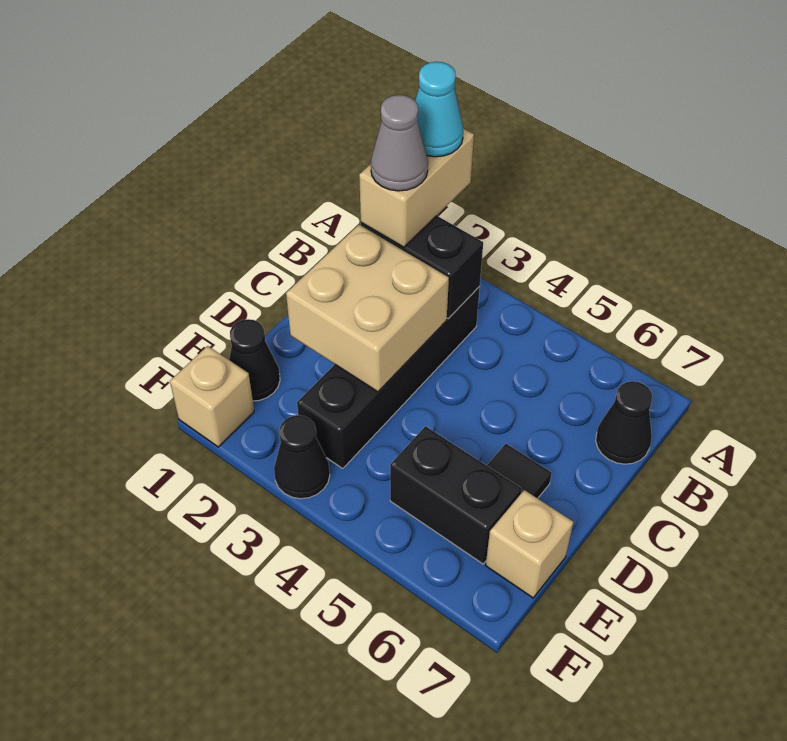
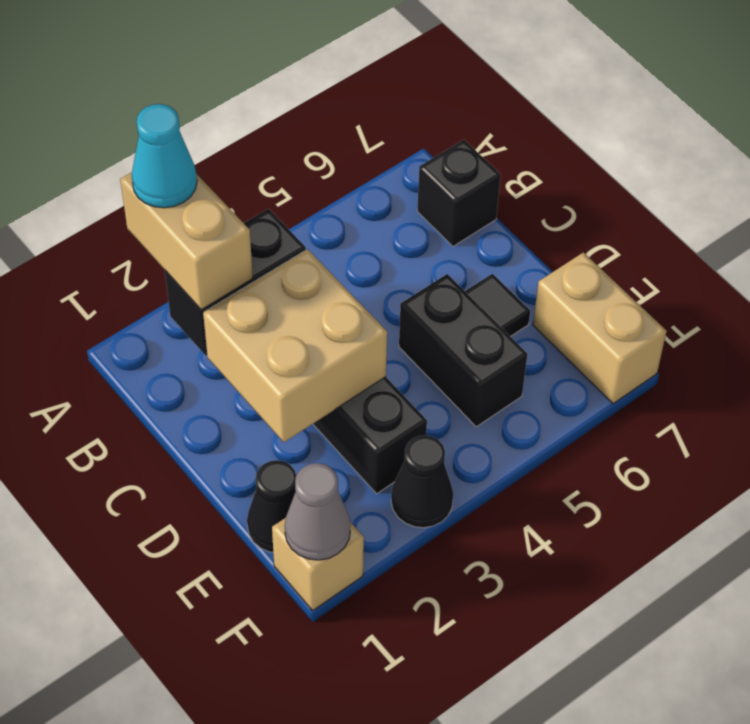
grey 1x1 cone [371,95,428,191] -> grey 1x1 cone moved to [285,463,350,560]
black 1x1 cone [596,381,653,464] -> black 1x1 brick [417,140,501,246]
black 1x2 brick [390,426,522,564] -> black 1x2 brick turned to [399,274,527,427]
tan 1x1 brick [486,490,573,598] -> tan 1x2 brick [533,252,667,404]

